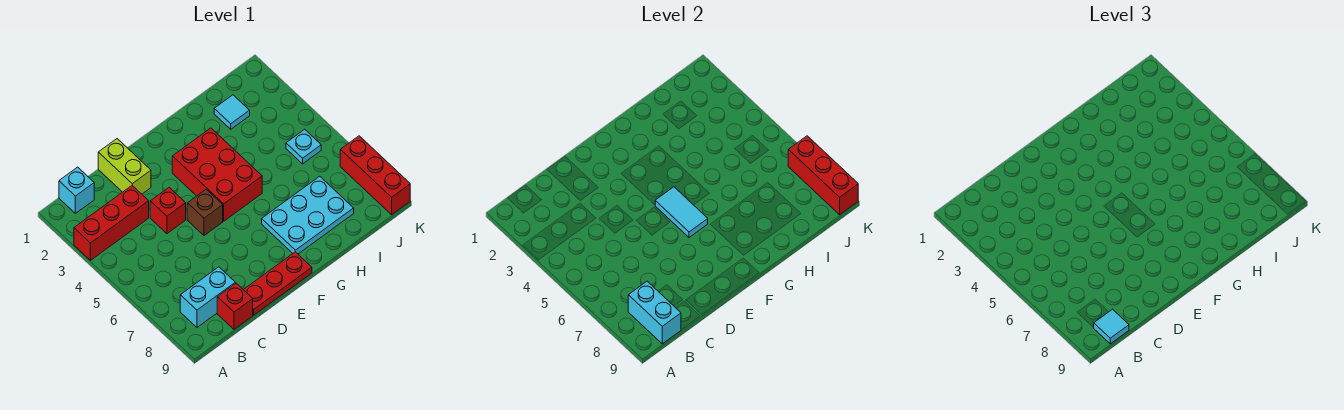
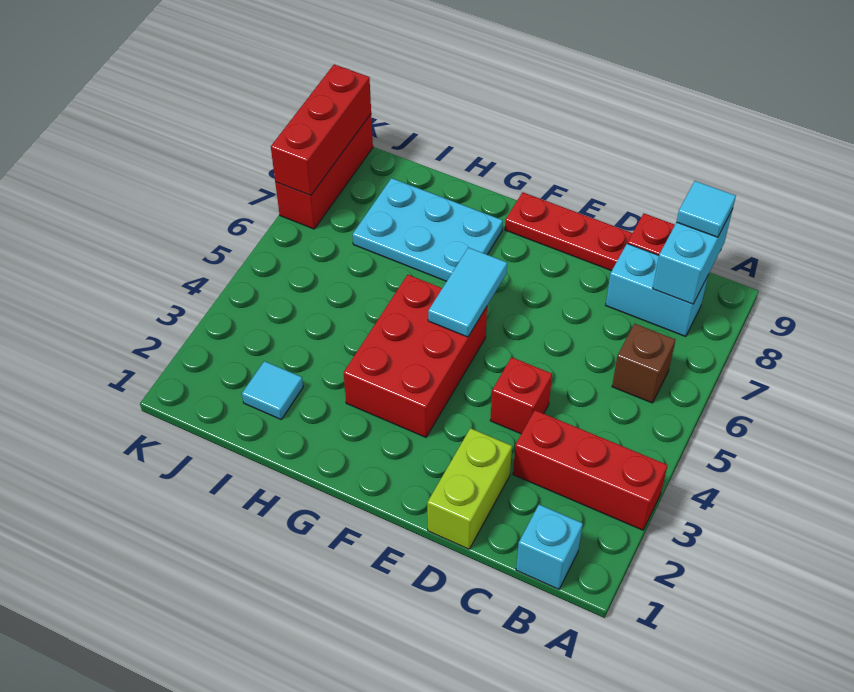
brown 1x1 brick [187,189,223,235] -> brown 1x1 brick moved to [612,324,675,403]
cyan 1x1 plate [286,129,321,164] -> none

